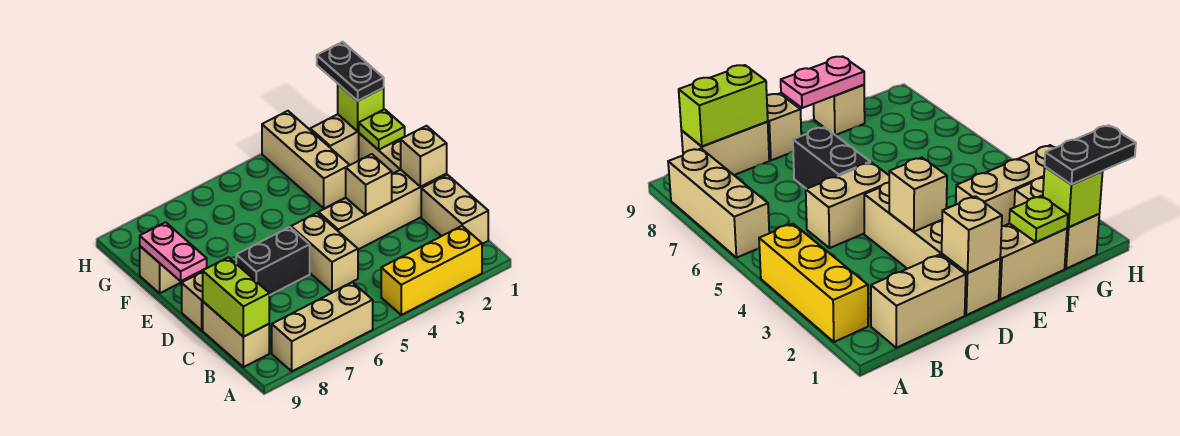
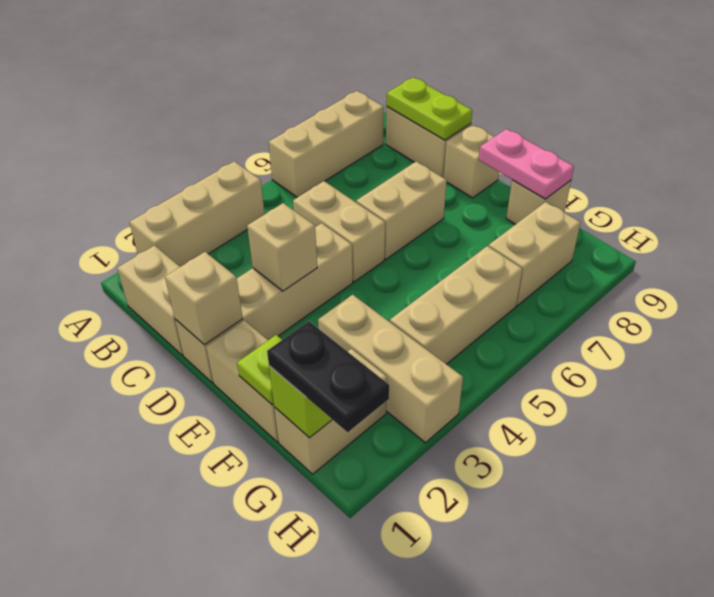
yellow 1x3 brick [381,226,482,315] -> tan 1x3 brick [129,161,265,267]
lime 1x2 brick [203,257,269,337] -> lime 1x2 plate [386,77,472,140]
black 1x2 brick [236,227,310,295] -> tan 1x2 brick [356,161,447,259]
none -> tan 1x3 brick [390,246,522,364]
none -> tan 1x2 brick [488,202,581,306]

